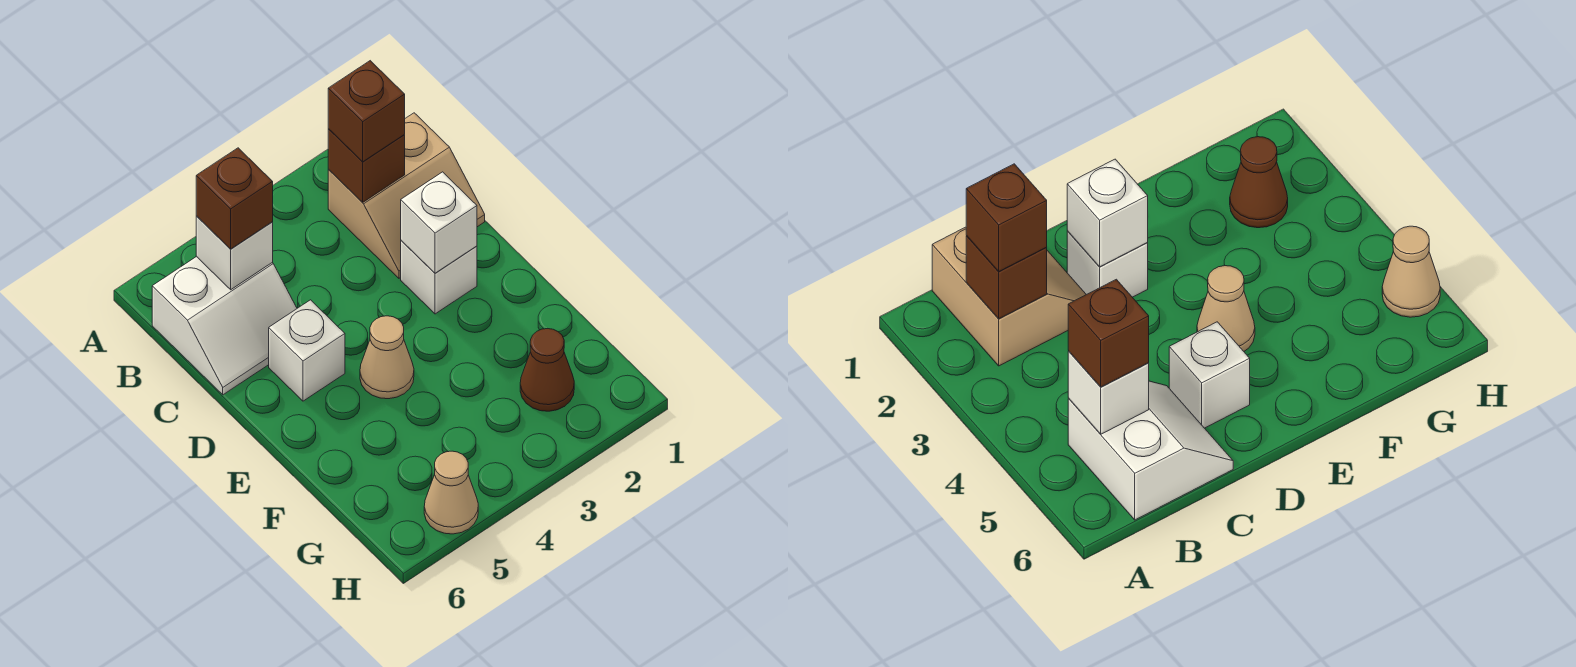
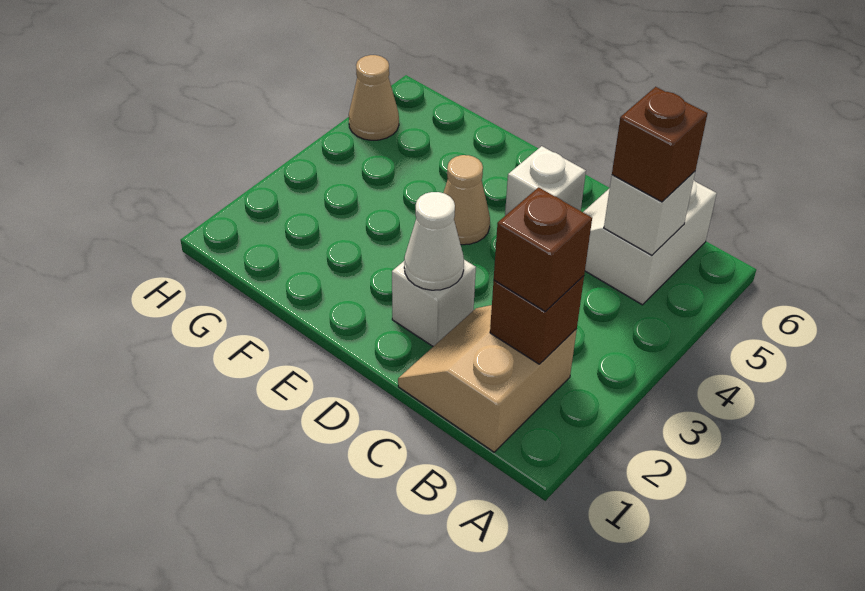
white 1x1 brick [401,172,477,273] -> white 1x1 cone [404,192,464,290]
brown 1x1 cone [520,329,574,411] -> none

